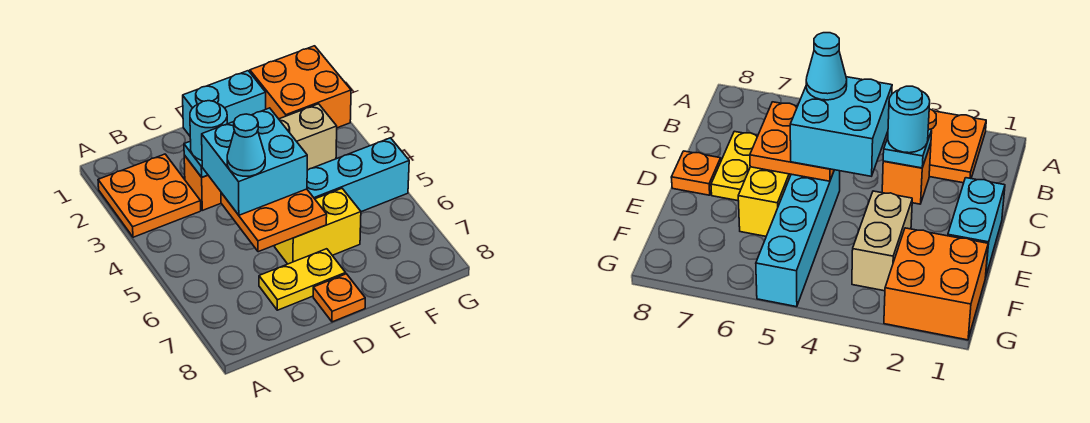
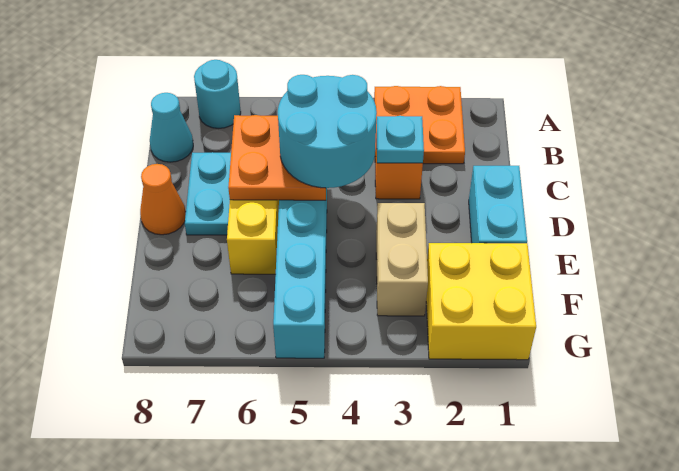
cyan 1x1 round brick [190,101,227,160] -> cyan 1x1 round brick moved to [194,60,241,128]
cyan 2x2 brick [202,108,307,215] -> cyan 2x2 round brick [278,75,377,188]
cyan 1x1 cone [227,114,265,176] -> cyan 1x1 cone moved to [150,93,193,162]
yellow 1x2 plate [259,249,346,310] -> cyan 1x2 plate [185,152,231,235]
orange 1x1 plate [313,274,365,322] -> orange 1x1 cone [140,164,186,235]
orange 2x2 brick [250,46,351,128] -> yellow 2x2 brick [426,243,536,360]

